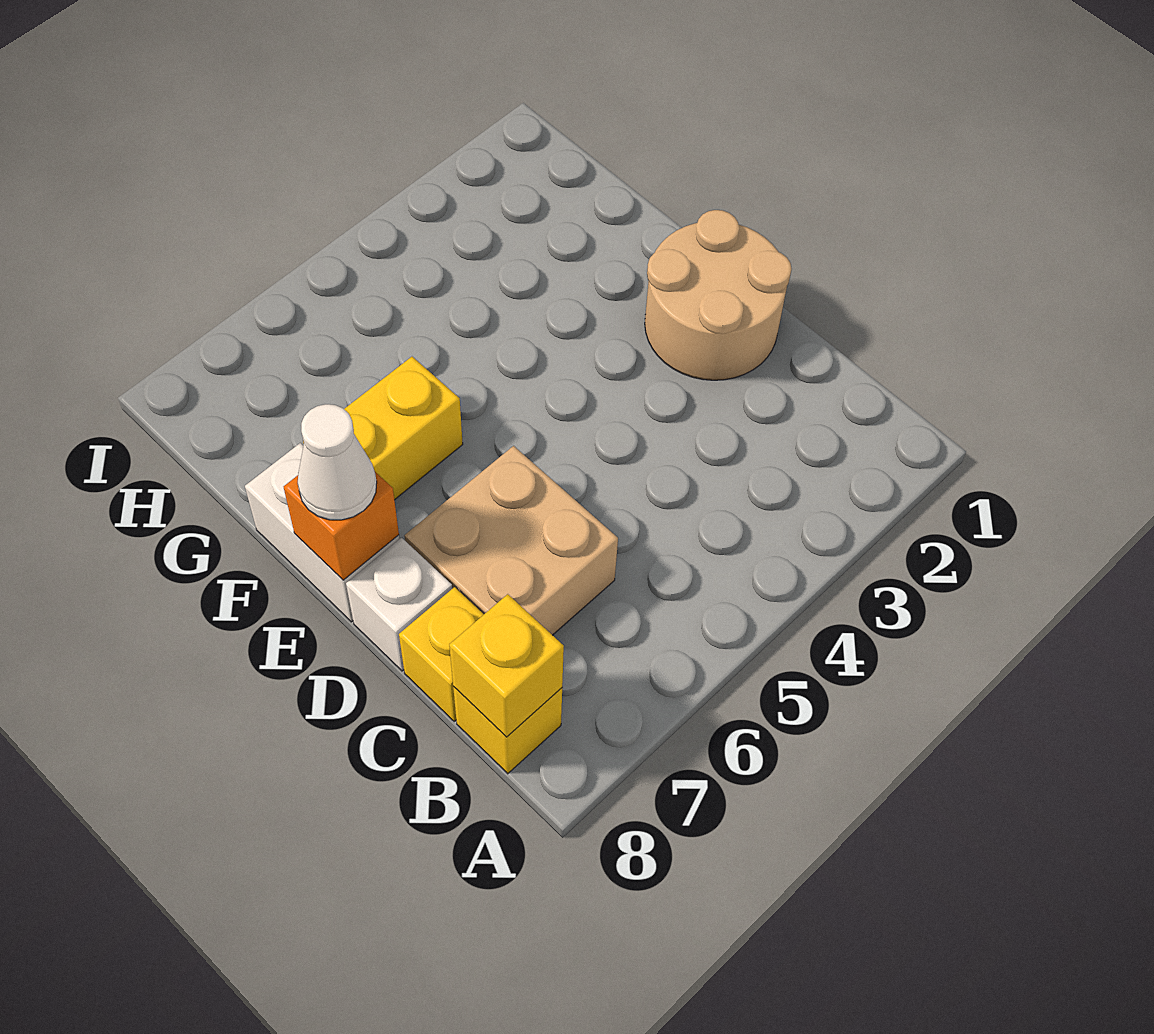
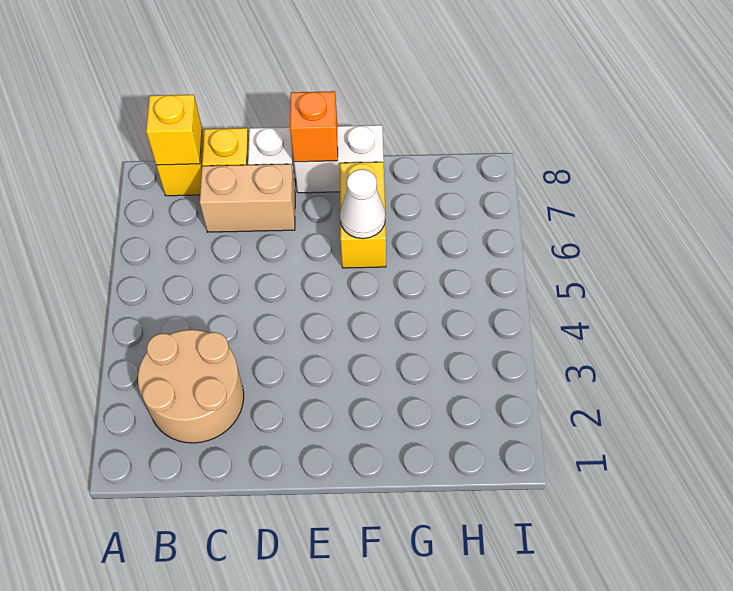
tan 2x2 brick [404,446,618,635] -> tan 1x2 brick [200,164,295,232]
tan 2x2 round brick [645,210,791,380] -> tan 2x2 round brick moved to [138,330,244,443]
white 1x1 cone [298,404,377,520] -> white 1x1 cone moved to [340,169,385,239]

